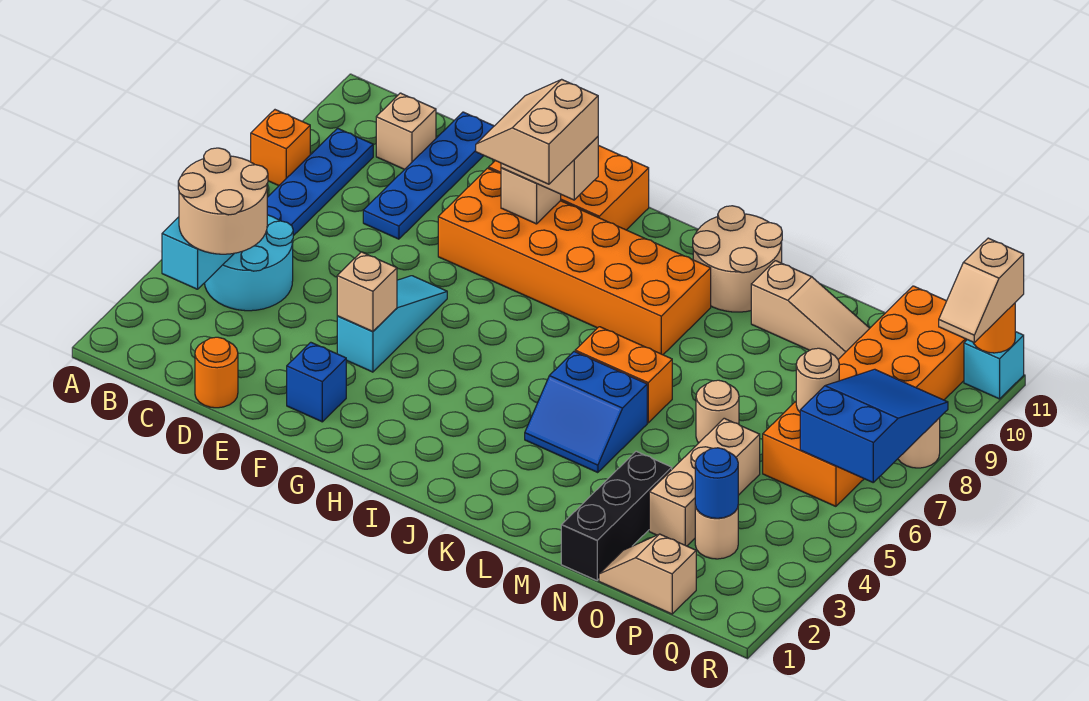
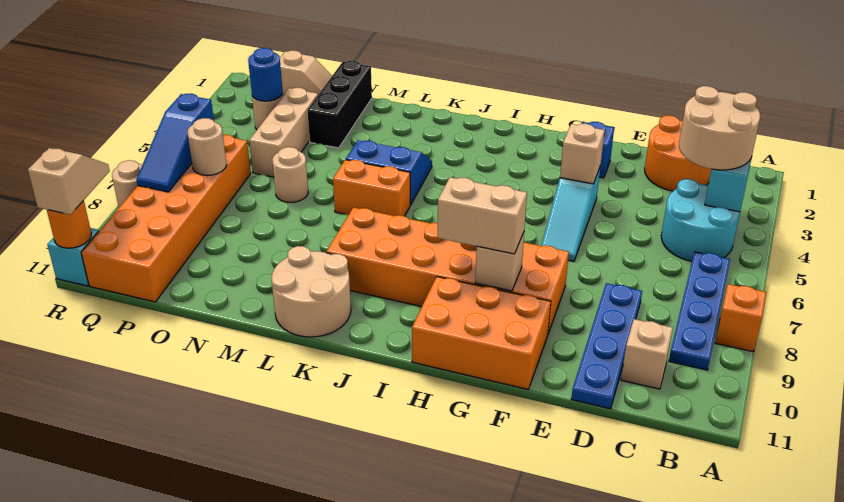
orange 1x1 round brick [195,337,238,408] -> orange 2x2 round brick [645,115,711,191]
tan 2x2 slope [476,79,598,184] -> none
tan 1x3 slope [751,261,870,359] -> none
blue 2x3 slope [800,369,948,482] -> blue 1x3 slope [136,94,214,192]

